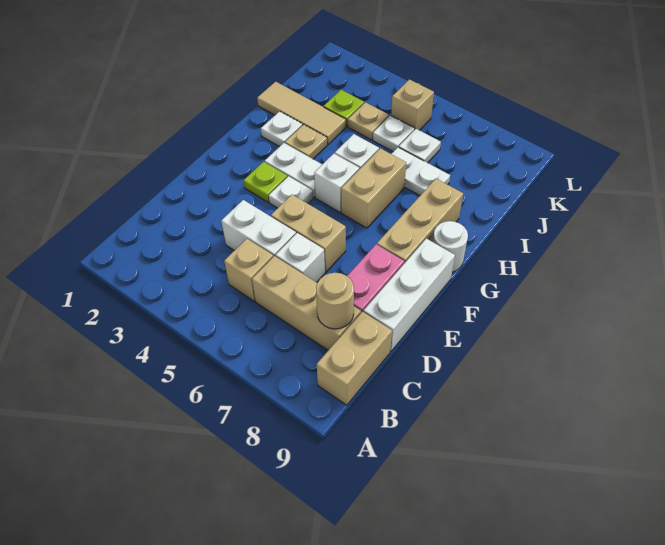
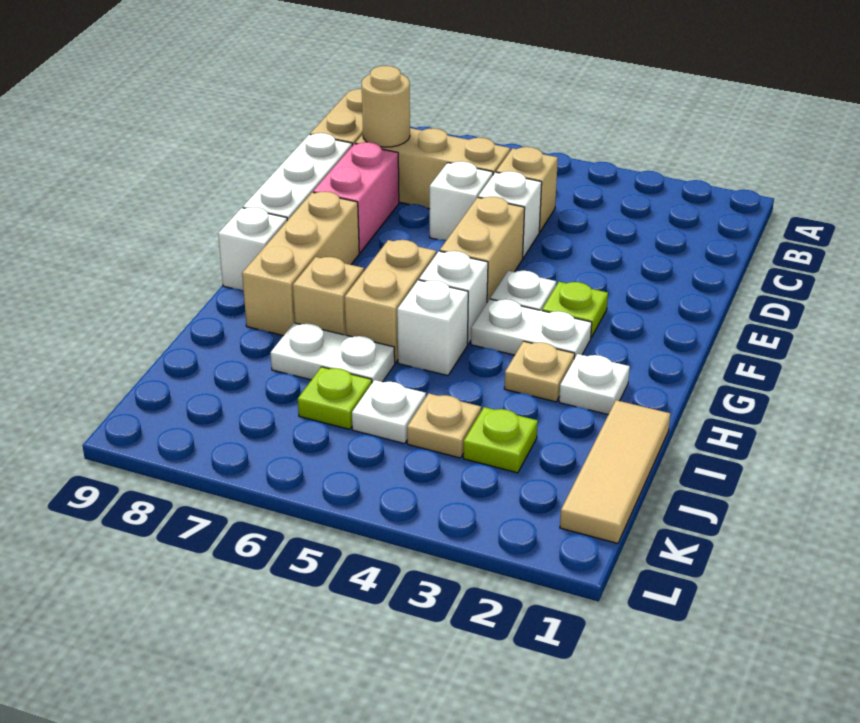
white 1x2 brick [221,200,296,257] -> white 1x1 brick [478,171,542,258]
tan 1x2 brick [271,195,346,272] -> tan 1x2 brick turned to [440,197,525,302]
white 1x1 round brick [433,221,468,272] -> white 1x1 brick [218,207,287,291]
tan 1x3 tile [257,82,346,145] -> tan 1x3 tile turned to [560,400,670,543]
white 1x1 plate [399,129,441,163] -> lime 1x1 plate [298,367,372,430]
tan 1x1 brick [391,80,434,130] -> tan 1x1 brick moved to [293,257,364,335]

